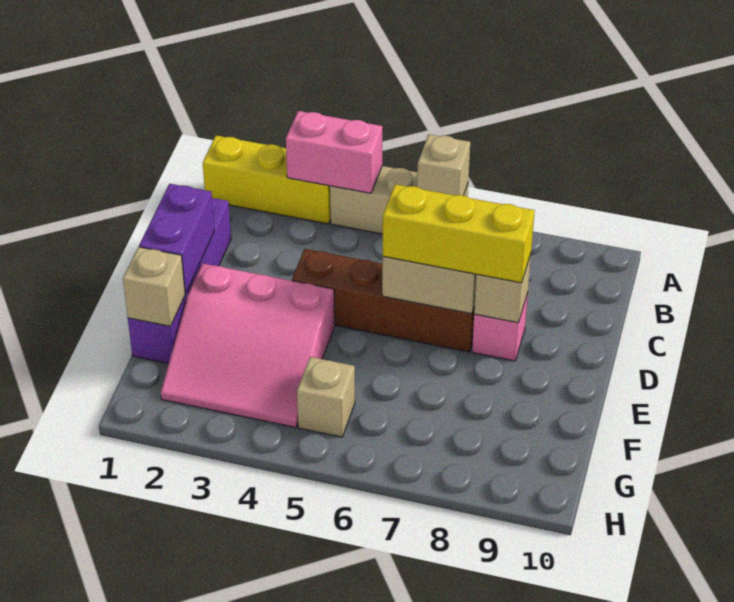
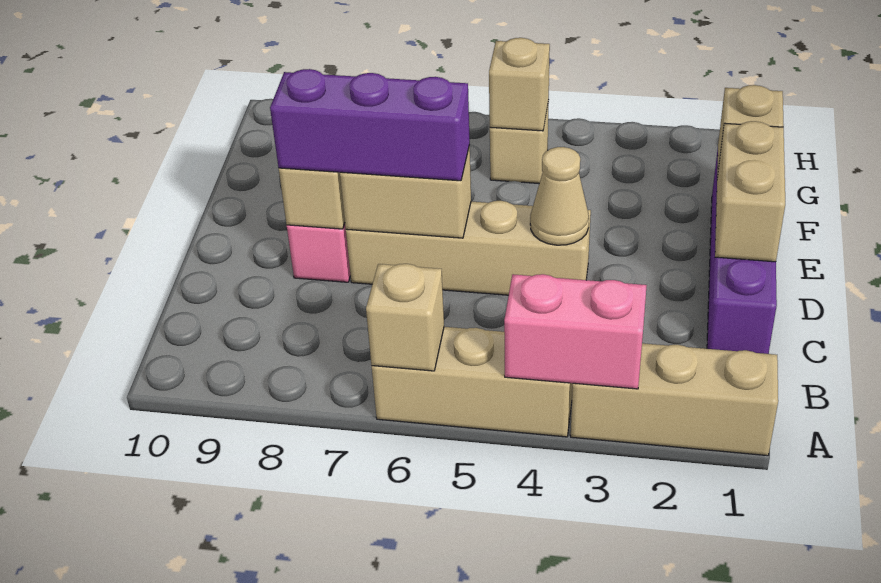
yellow 1x3 brick [203,136,331,224] -> tan 1x3 brick [571,343,778,456]
purple 1x2 brick [139,184,214,293] -> tan 1x2 brick [715,121,785,262]
brown 1x4 brick [292,249,475,352] -> tan 1x4 brick [346,201,591,295]
none -> tan 1x1 cone [530,147,589,245]
yellow 1x3 brick [383,184,535,283] -> purple 1x3 brick [270,69,470,181]
pink 3x3 slope [161,263,335,427] -> none
none -> tan 1x1 brick [489,38,550,131]

